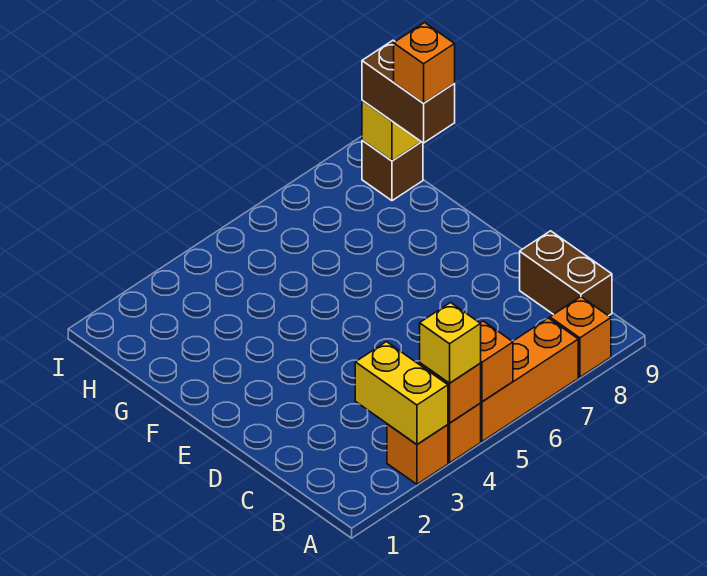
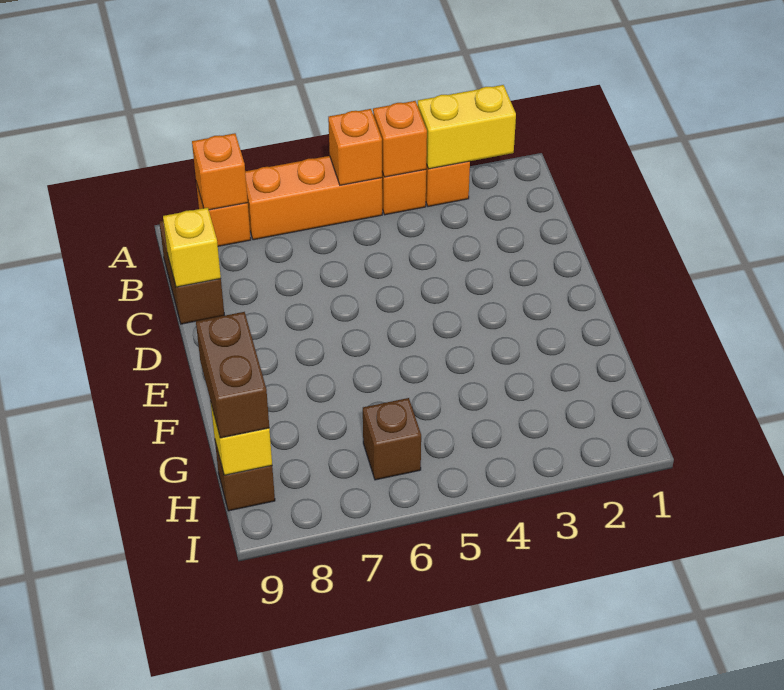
yellow 1x2 brick [355,342,448,444] -> yellow 1x2 brick turned to [418,85,516,169]
yellow 1x1 brick [420,303,481,383] -> yellow 1x1 brick moved to [163,208,221,287]
orange 1x1 brick [394,23,455,103] -> orange 1x1 brick moved to [192,133,248,210]
none -> brown 1x1 brick [363,398,421,480]

